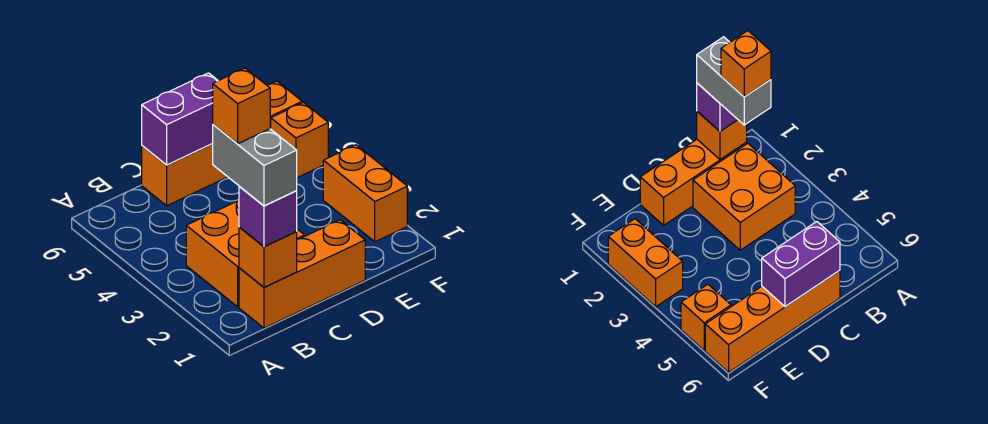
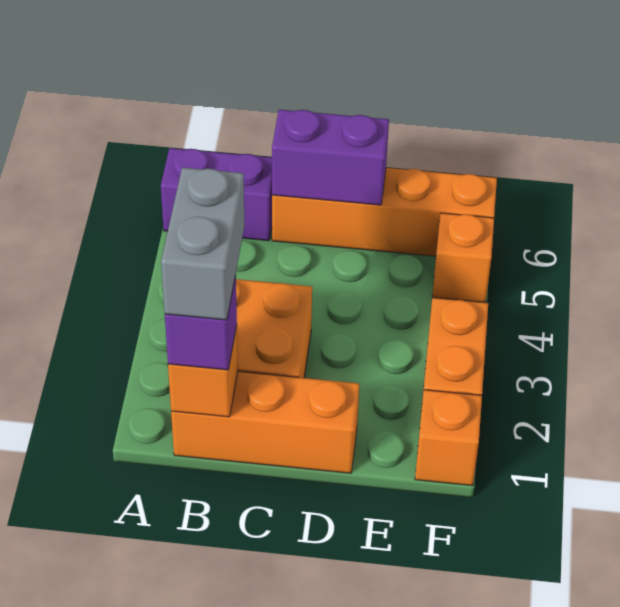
none -> purple 1x2 brick [161,148,272,241]
orange 1x1 brick [213,68,270,144] -> orange 1x1 brick moved to [415,390,482,486]

